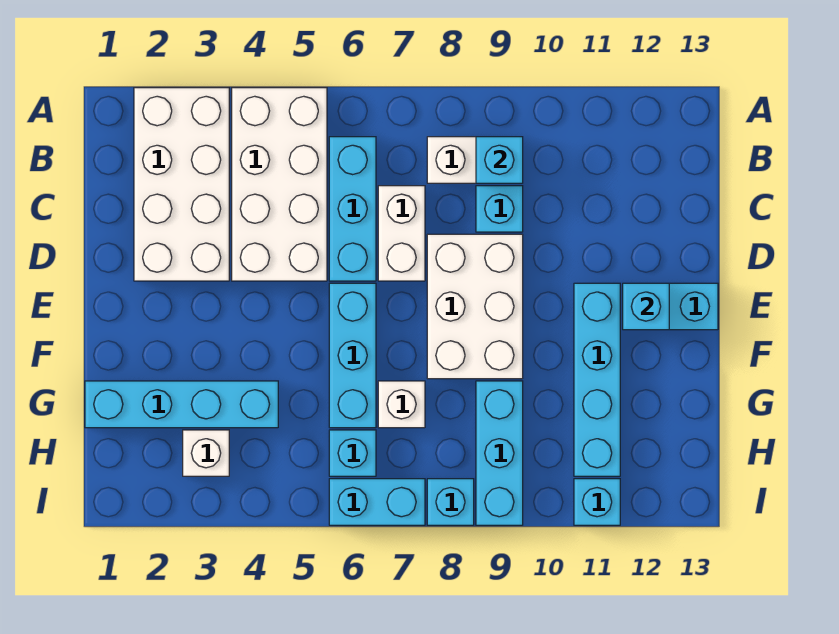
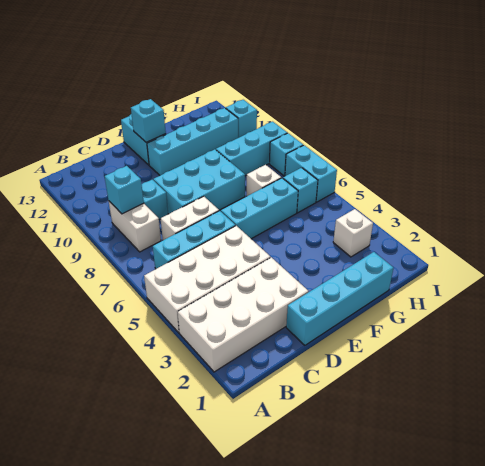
white 2x3 brick [427,234,523,379] -> cyan 2x3 brick [153,149,245,214]
cyan 1x4 brick [85,381,278,428] -> cyan 1x4 brick turned to [286,252,393,345]

